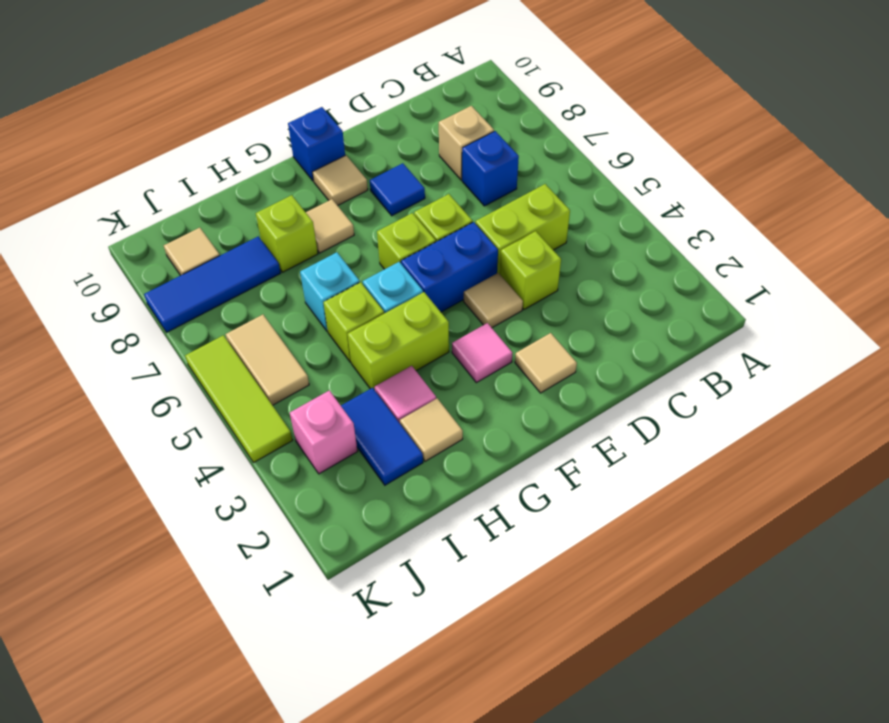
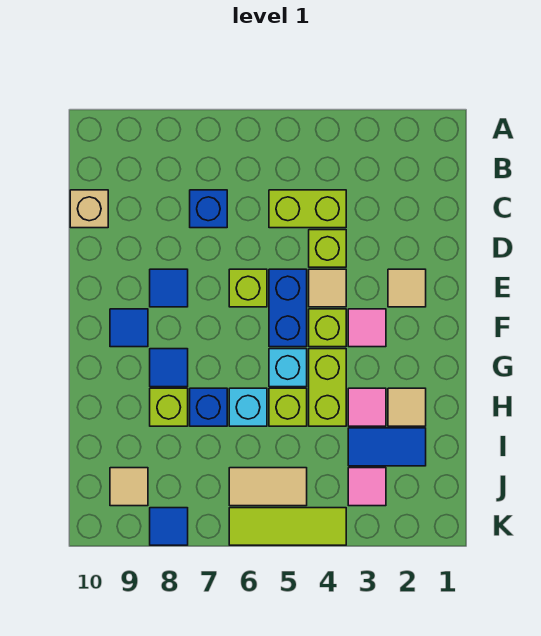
lime 1x2 brick [475,184,570,274] -> lime 1x2 brick turned to [269,190,346,228]
tan 1x1 brick [439,106,494,180] -> tan 1x1 brick moved to [70,190,108,228]
lime 1x1 brick [377,213,436,269] -> lime 1x1 brick moved to [309,309,346,347]
tan 1x1 tile [313,155,368,206] -> blue 1x1 tile [110,309,148,347]
blue 1x1 brick [288,107,345,181] -> blue 1x1 brick moved to [190,388,227,426]
tan 1x1 tile [306,199,354,253] -> blue 1x1 tile [150,349,188,387]
blue 1x3 tile [144,236,281,332] -> blue 1x1 tile [150,508,188,545]
pink 1x1 brick [290,390,357,474] -> pink 1x1 tile [348,468,386,506]

